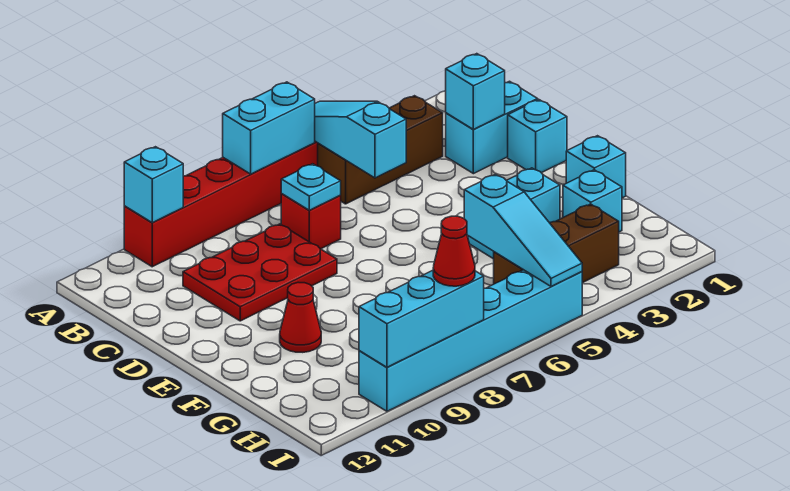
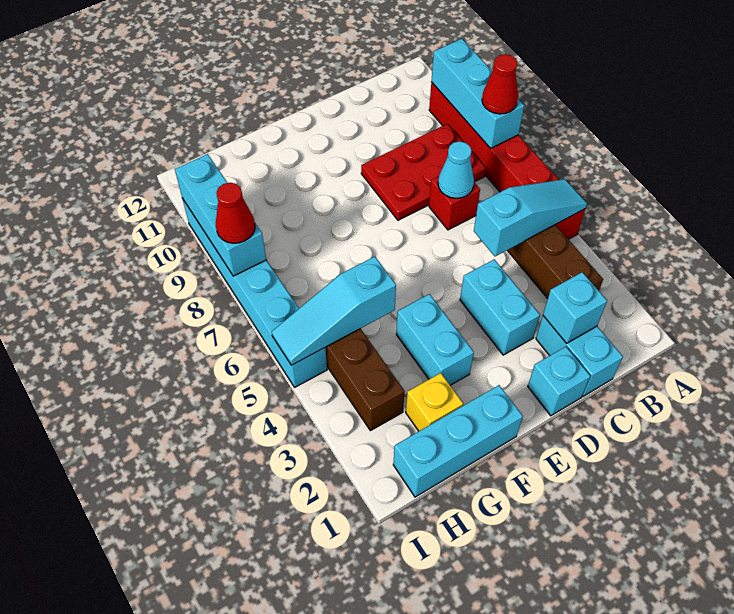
cyan 1x2 brick [223,82,315,174] -> cyan 1x2 brick moved to [460,259,540,355]
cyan 1x1 brick [124,147,183,223] -> cyan 1x3 brick [431,39,524,148]
cyan 1x1 plate [281,164,341,210] -> cyan 1x1 cone [438,141,474,198]
red 2x3 plate [183,224,337,321] -> red 2x3 plate turned to [361,124,486,220]
cyan 1x1 brick [566,136,626,198] -> cyan 1x3 brick [393,385,523,497]
red 1x1 cone [280,282,321,352] -> red 1x1 cone moved to [482,54,518,114]
cyan 1x1 brick [563,170,622,232] -> yellow 1x1 brick [406,373,463,431]

